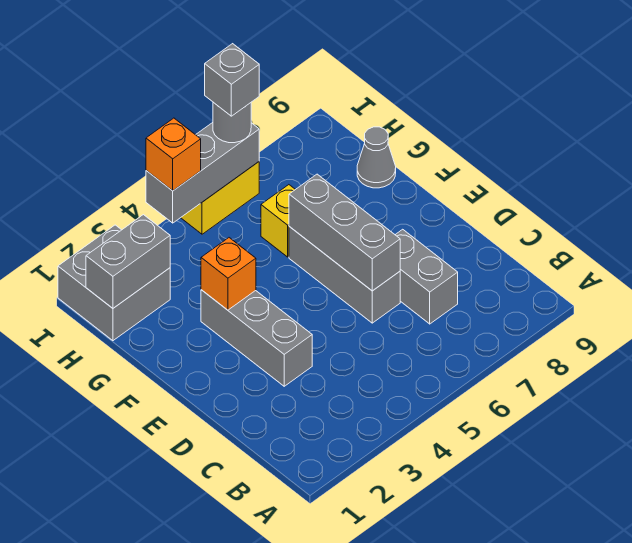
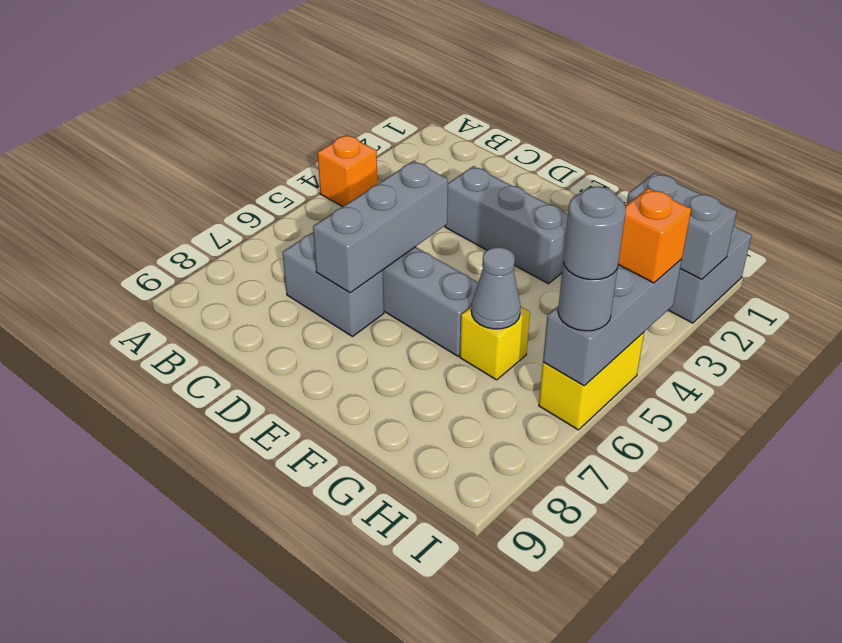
grey 1x3 brick [289,174,400,291] -> grey 1x3 brick turned to [313,161,448,293]
orange 1x1 brick [201,238,256,310] -> orange 1x1 brick moved to [318,135,377,207]
grey 1x1 cone [357,127,396,188] -> grey 1x1 cone moved to [471,247,521,329]
grey 1x2 brick [86,215,170,308] -> grey 1x2 brick turned to [627,173,737,279]
grey 1x1 brick [205,44,259,116] -> grey 1x1 round brick [563,187,626,280]

